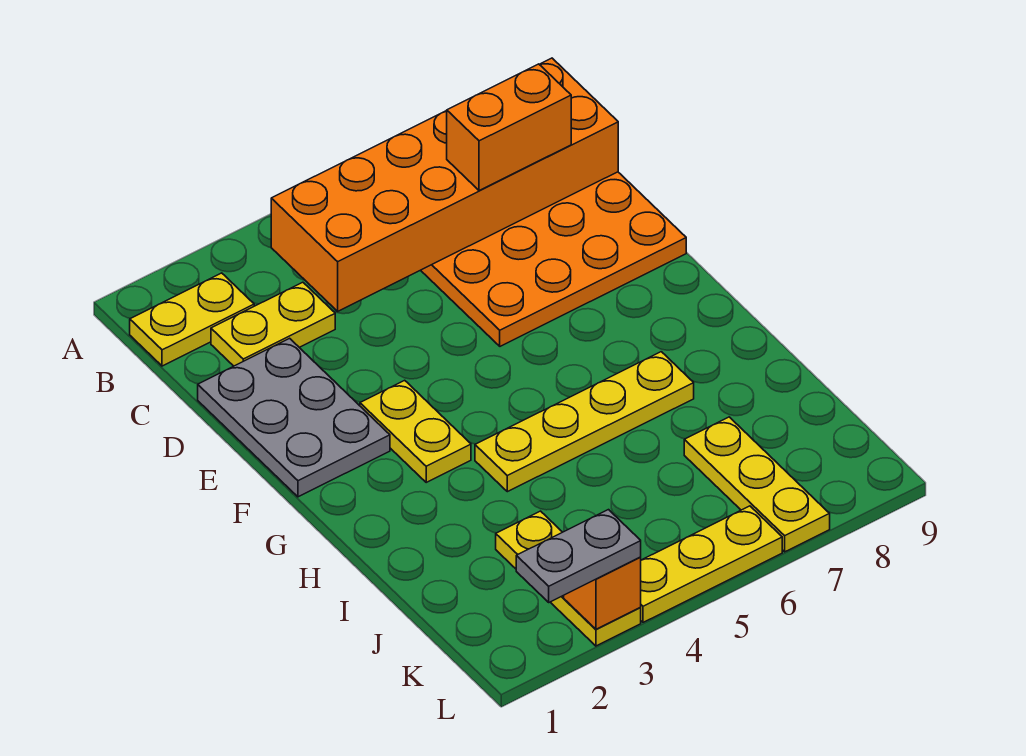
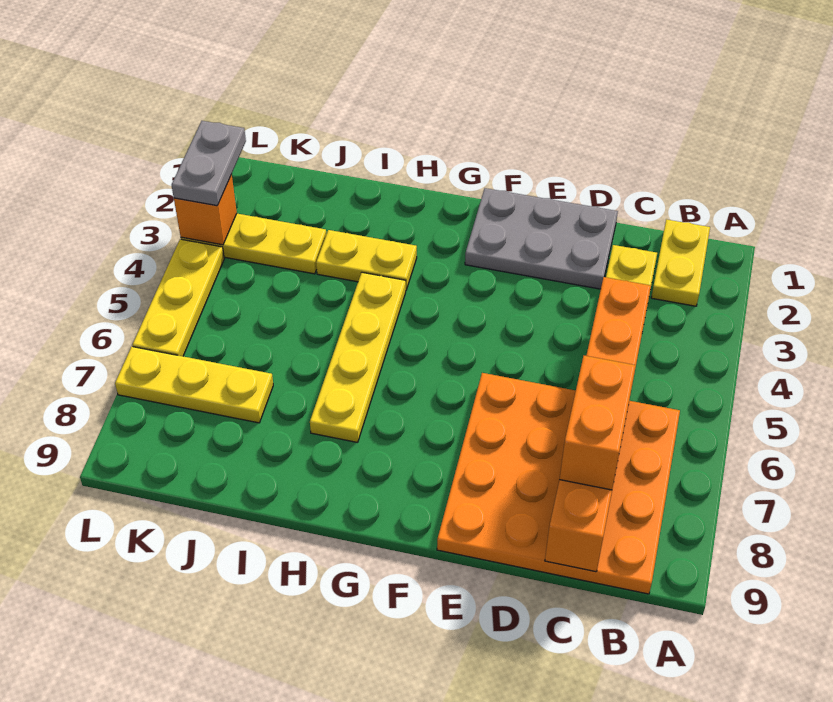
orange 2x6 brick [271,58,618,311] -> orange 1x6 brick [545,277,651,572]
yellow 1x2 plate [360,380,471,482] -> yellow 1x2 plate moved to [316,230,417,290]

